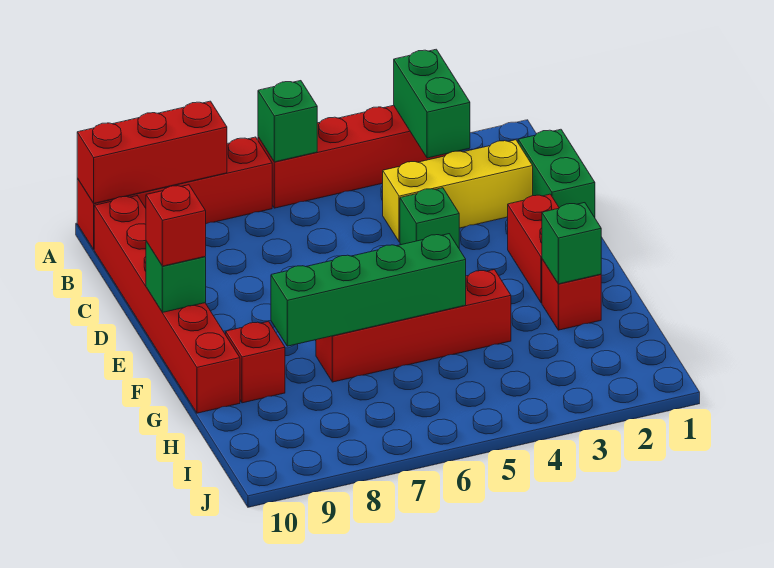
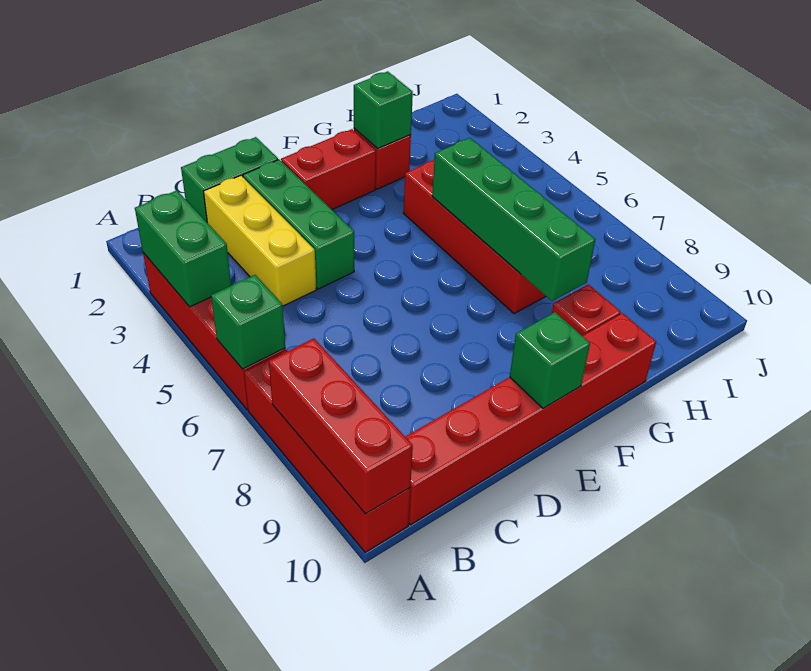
green 1x2 brick [394,49,470,158] -> green 1x2 brick turned to [135,190,231,307]
green 1x1 brick [400,188,459,248] -> green 1x3 brick [243,160,354,289]
red 1x1 brick [146,185,206,266] -> none

